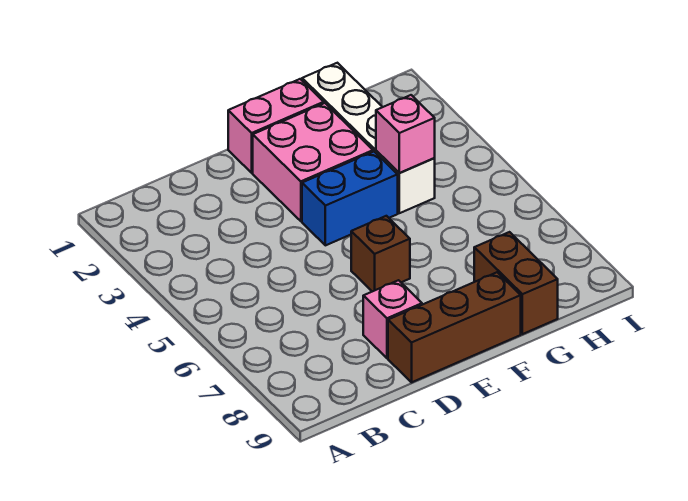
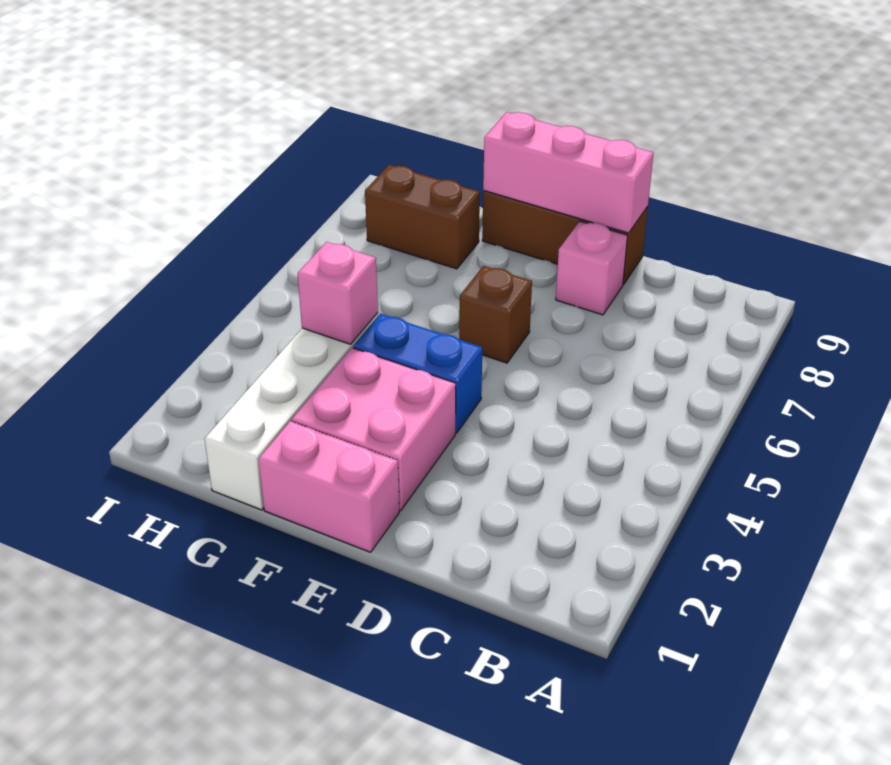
none -> pink 1x3 brick [483,112,653,233]
brown 1x2 brick [474,232,558,334] -> brown 1x2 brick turned to [365,165,480,269]

